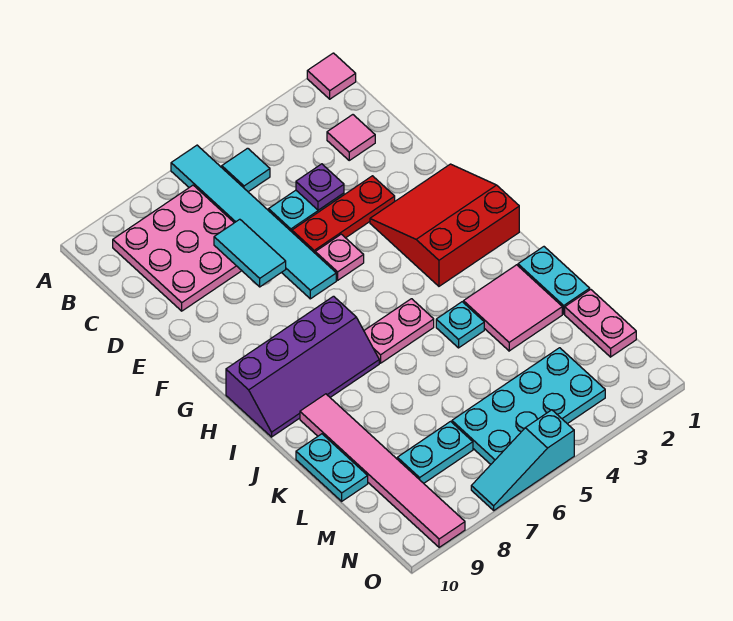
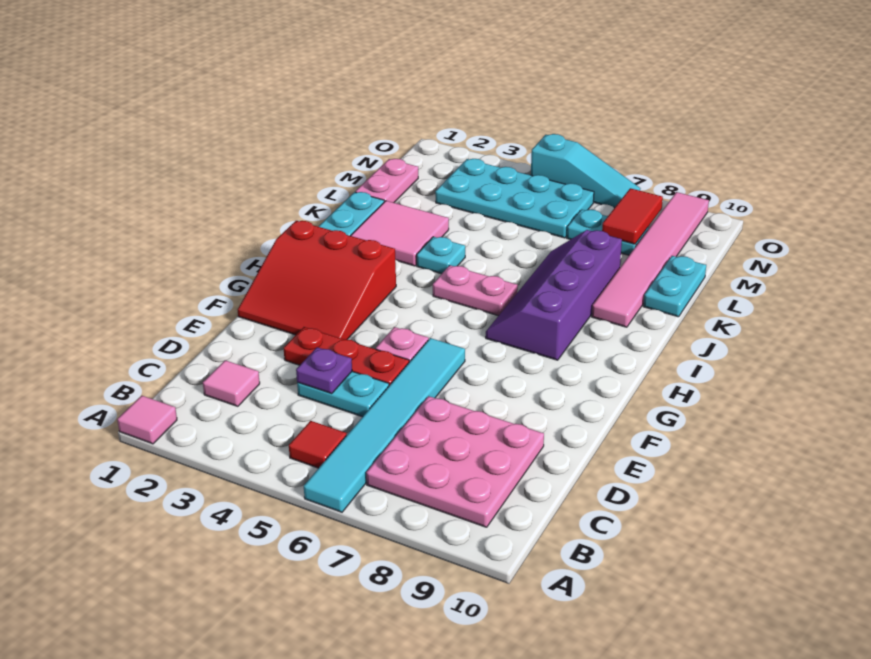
cyan 1x1 tile [222,148,270,192] -> red 1x1 tile [289,421,347,468]
cyan 1x2 tile [214,219,286,287] -> none
purple 2x4 slope [226,296,379,437] -> purple 2x4 slope turned to [486,230,622,360]
none -> red 1x2 tile [602,188,663,244]

